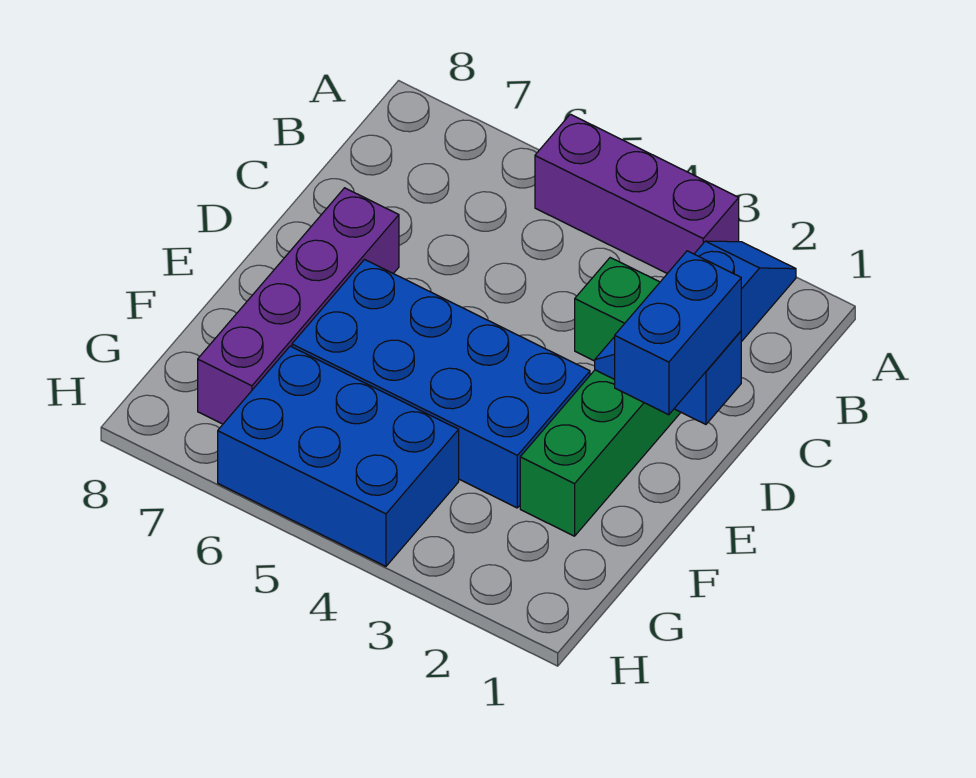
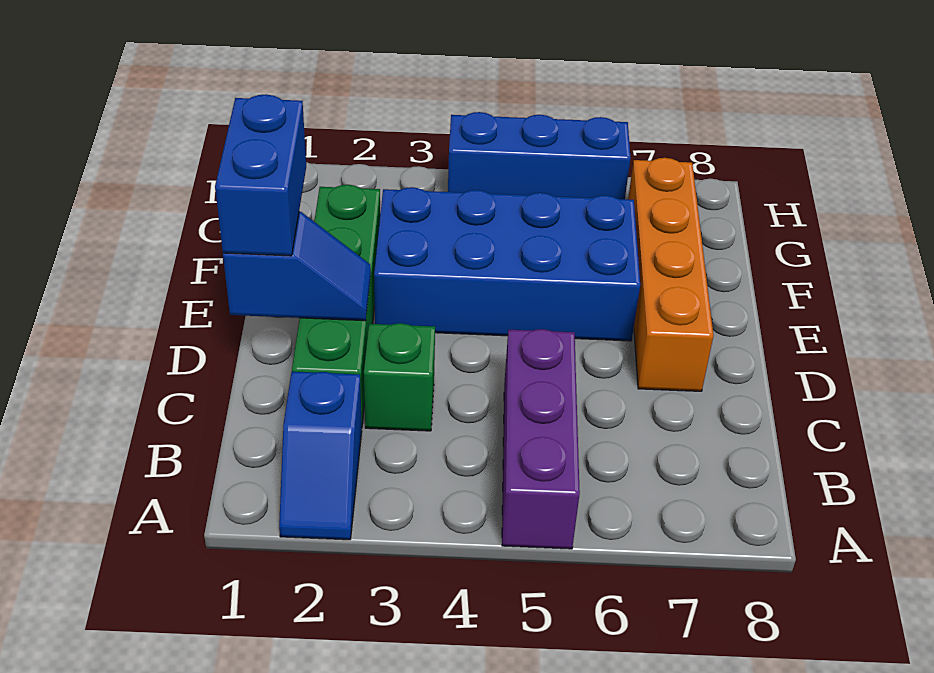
purple 1x3 brick [535,114,739,274] -> purple 1x3 brick turned to [502,329,580,549]
purple 1x4 brick [198,188,399,424] -> orange 1x4 brick [628,158,713,391]
blue 2x3 brick [218,346,459,566] -> blue 1x3 brick [448,112,631,199]

